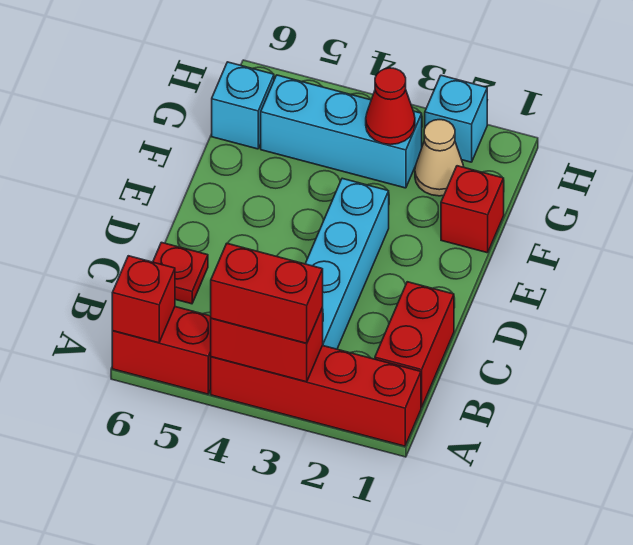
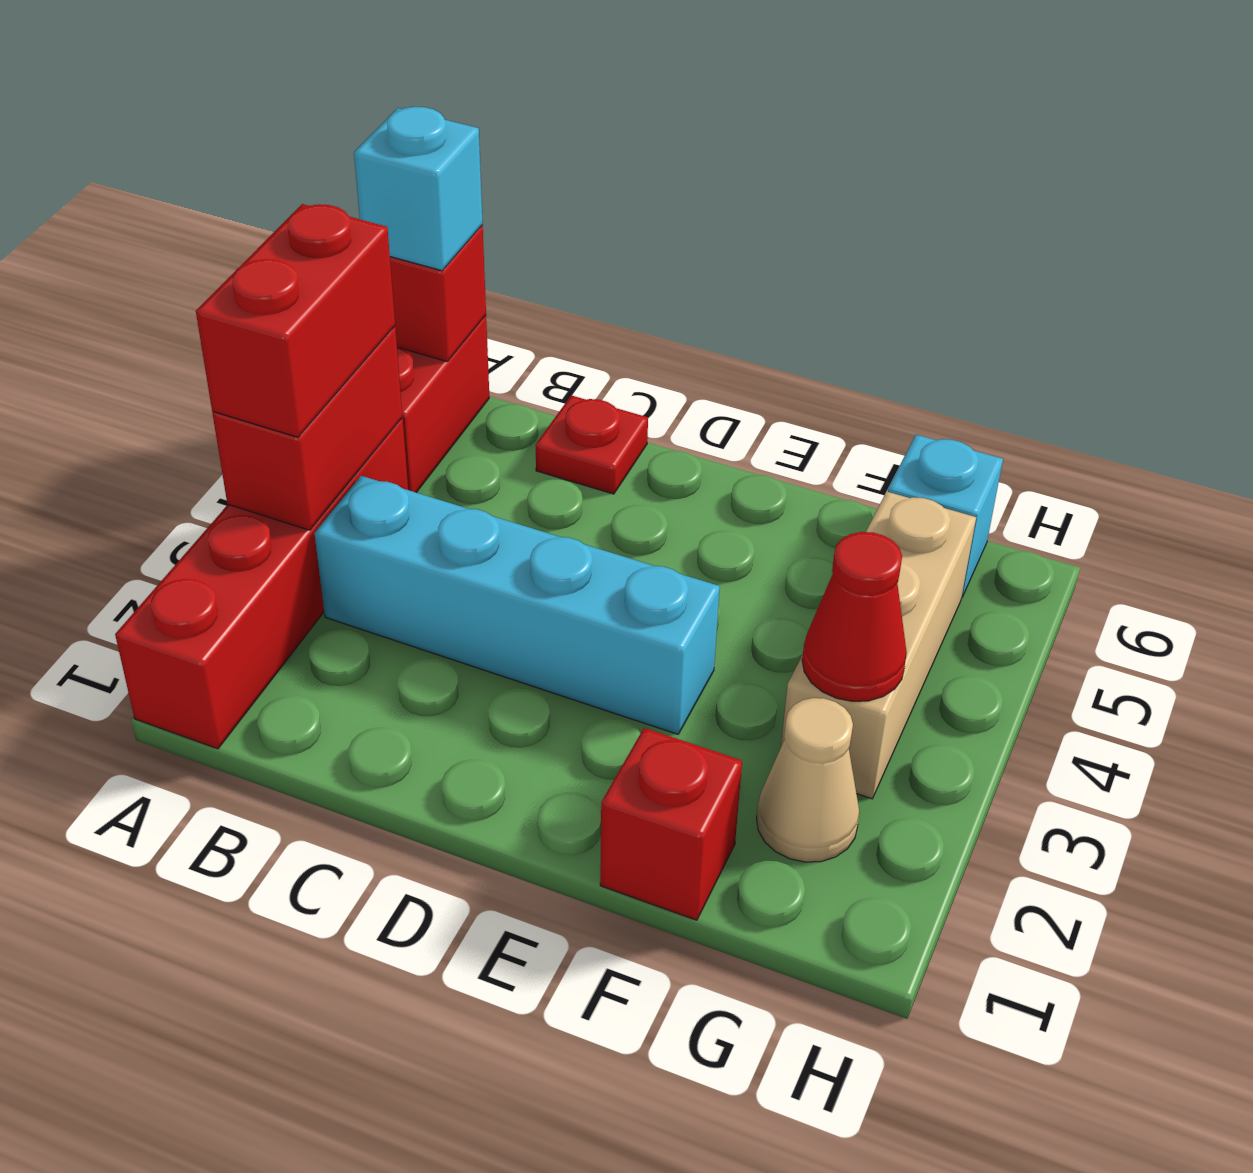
red 1x2 brick [375,282,454,408] -> none
cyan 1x3 brick [261,75,422,188] -> tan 1x3 brick [781,492,976,799]
cyan 1x1 brick [425,75,487,162] -> cyan 1x1 brick moved to [354,107,483,271]

